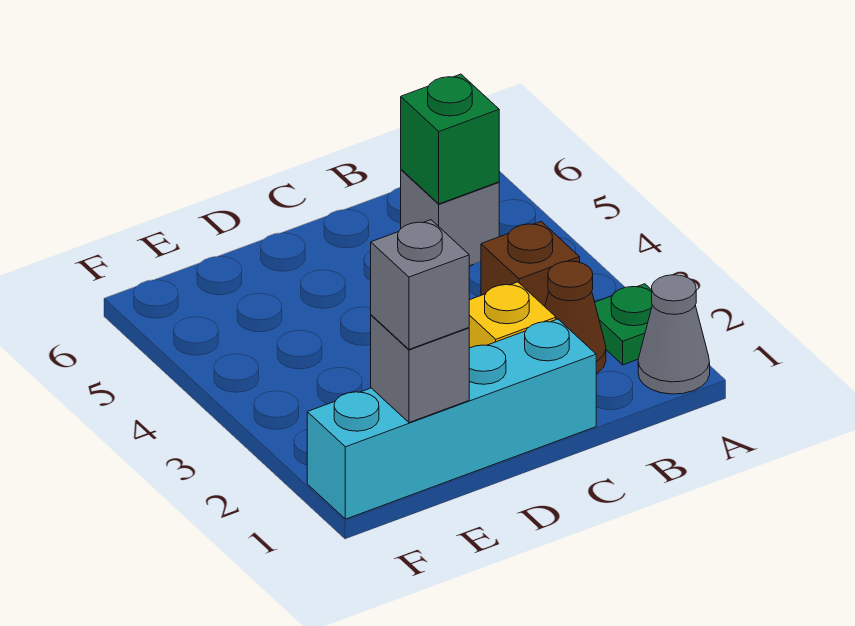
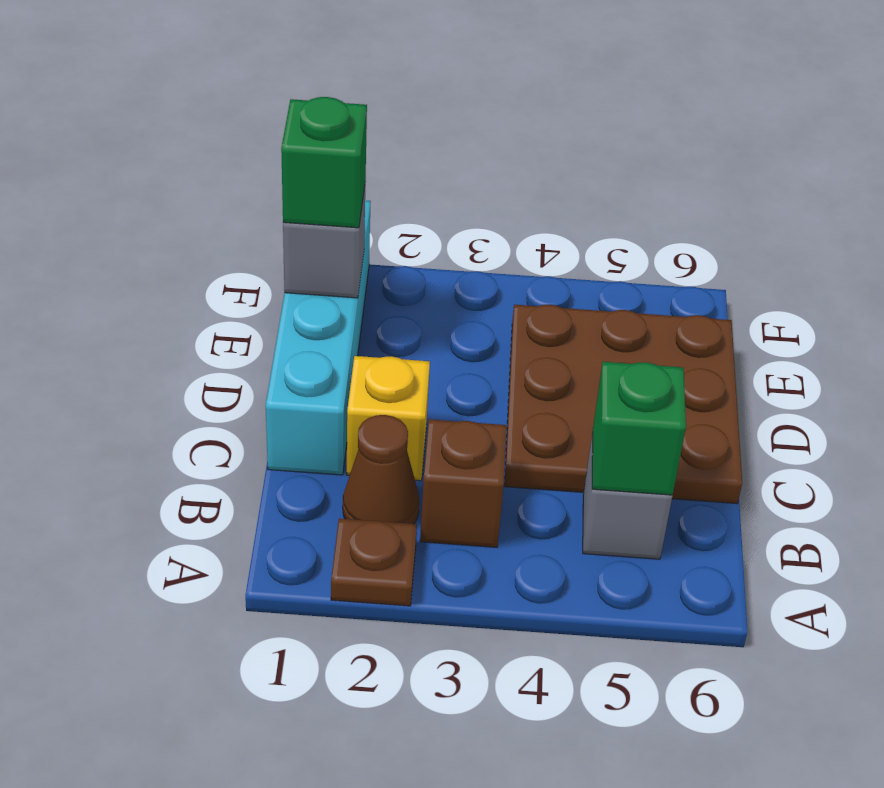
grey 1x1 cone [638,275,710,394] -> none
green 1x1 plate [595,284,652,365] -> brown 1x1 plate [331,518,417,606]
none -> brown 3x3 plate [504,305,742,504]
grey 1x1 brick [371,220,469,349] -> green 1x1 brick [281,97,367,228]

